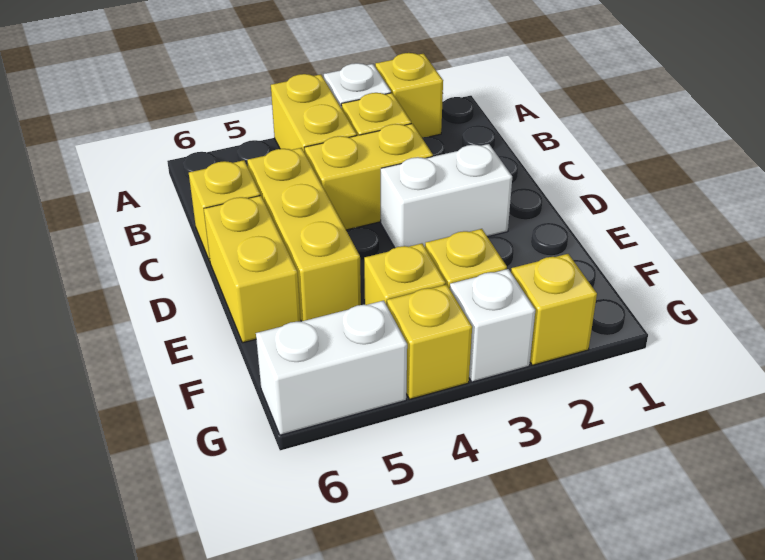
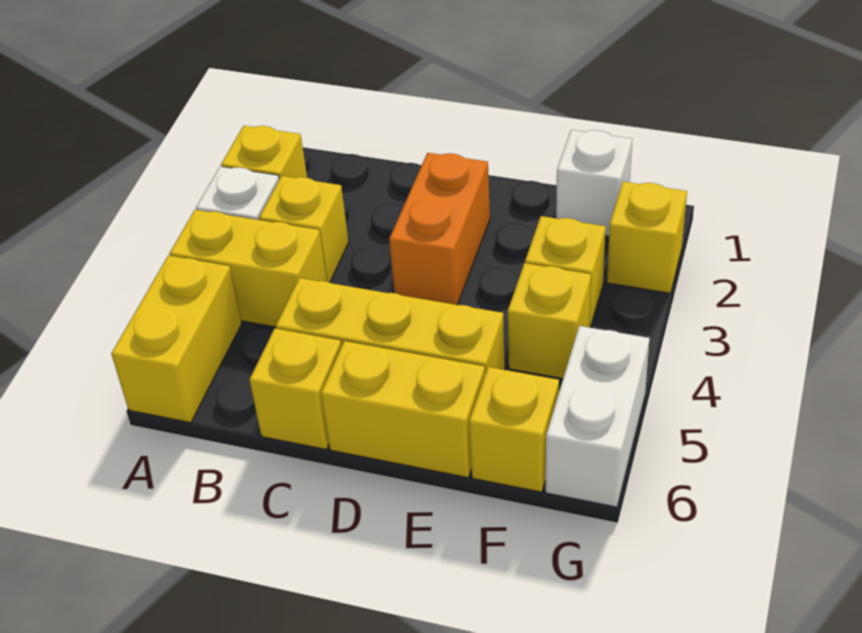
yellow 1x2 brick [304,124,433,230] -> yellow 1x2 brick moved to [111,256,242,423]
white 1x2 brick [381,144,512,248] -> orange 1x2 brick [389,153,490,305]
white 1x1 brick [450,269,535,382] -> white 1x1 brick moved to [556,130,632,236]
yellow 1x1 brick [387,285,472,399] -> yellow 1x1 brick moved to [469,367,559,492]

